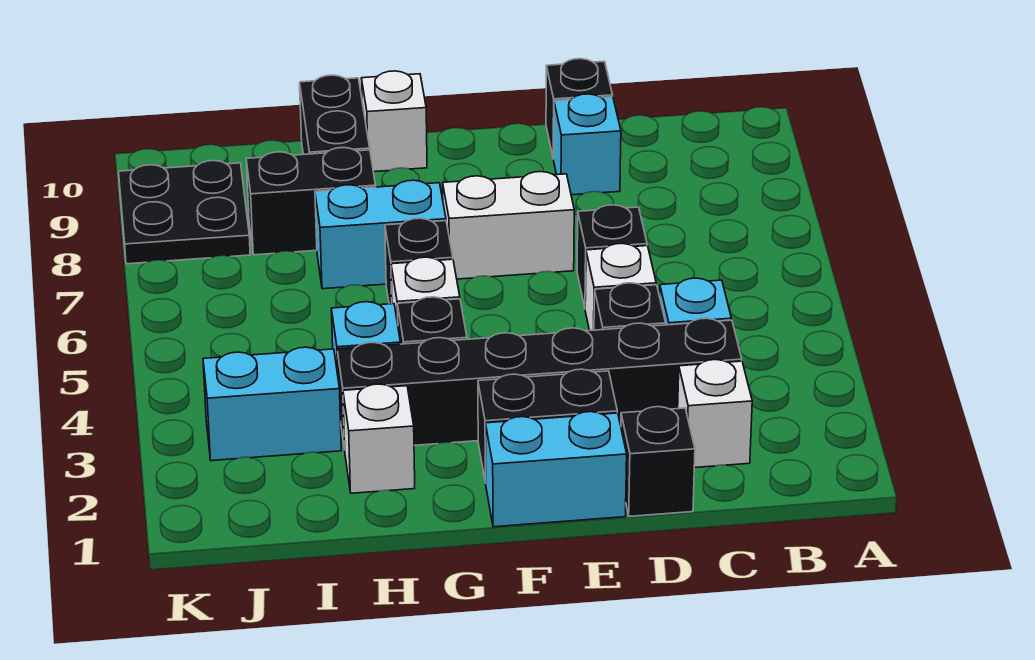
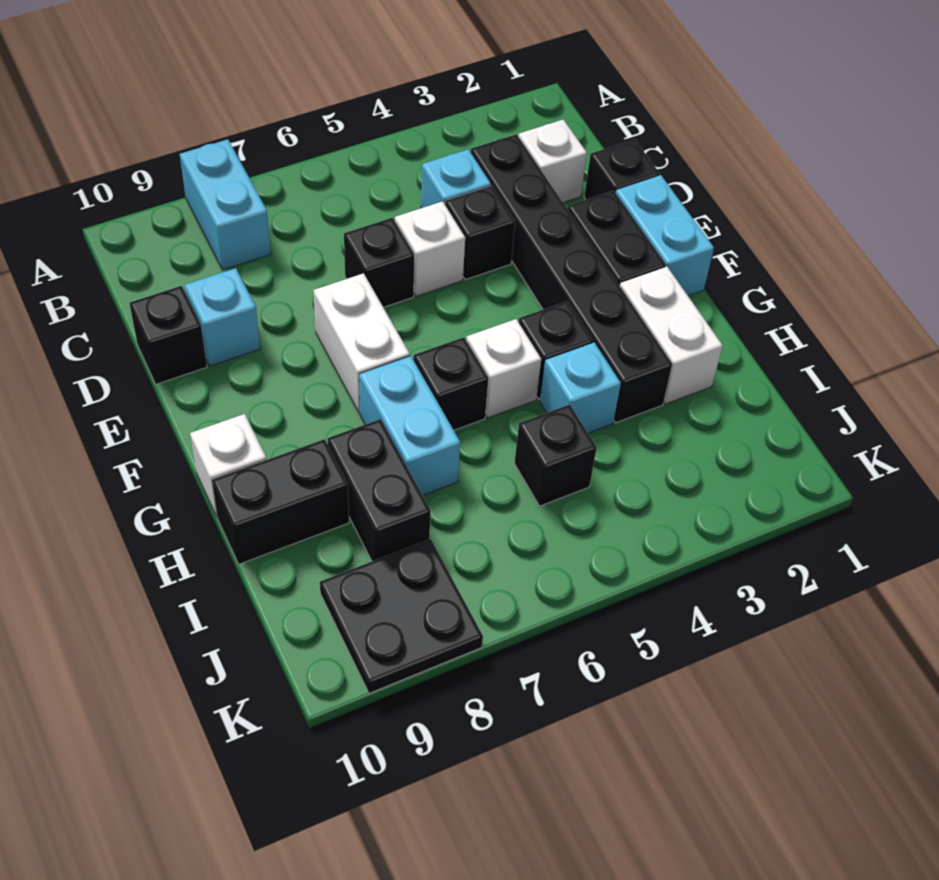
white 1x1 brick [343,384,415,493] -> white 1x2 brick [620,266,723,404]
cyan 1x2 brick [203,347,341,461] -> cyan 1x2 brick moved to [180,139,271,270]
none -> black 1x1 brick [514,405,597,506]

